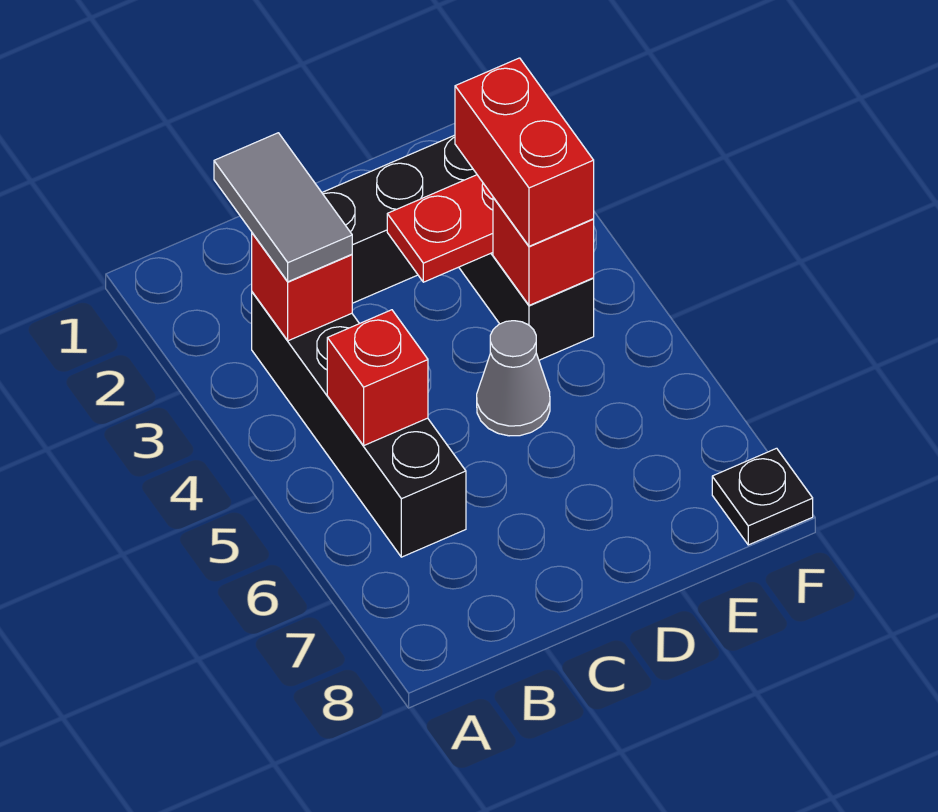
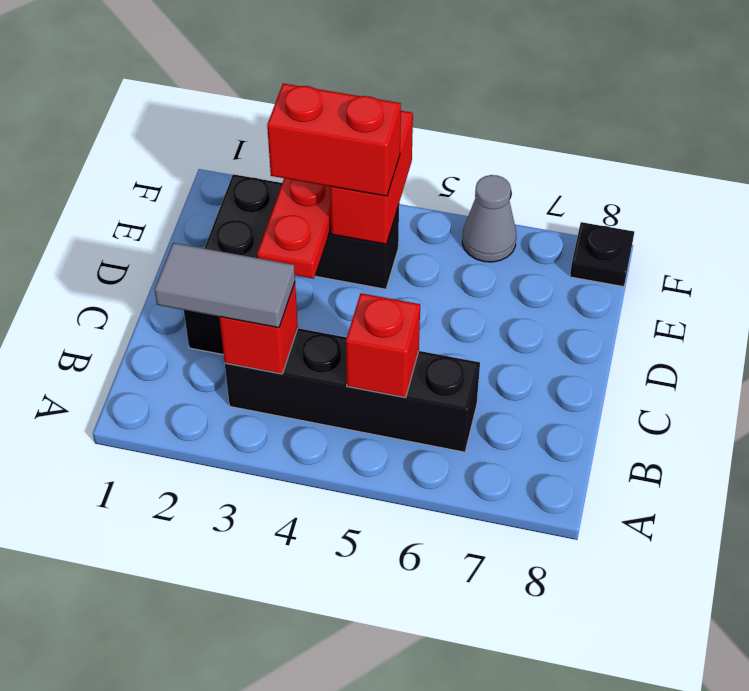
grey 1x1 cone [477,321,550,436] -> grey 1x1 cone moved to [462,175,516,262]
red 1x1 brick [493,197,594,305] -> red 1x2 brick [330,111,413,244]

